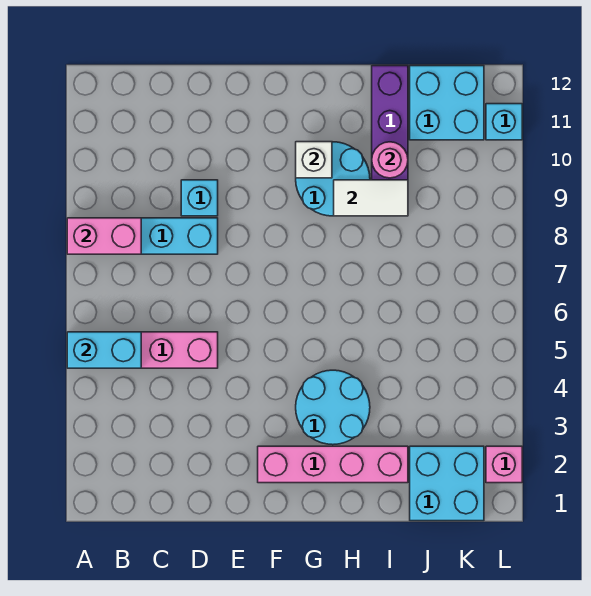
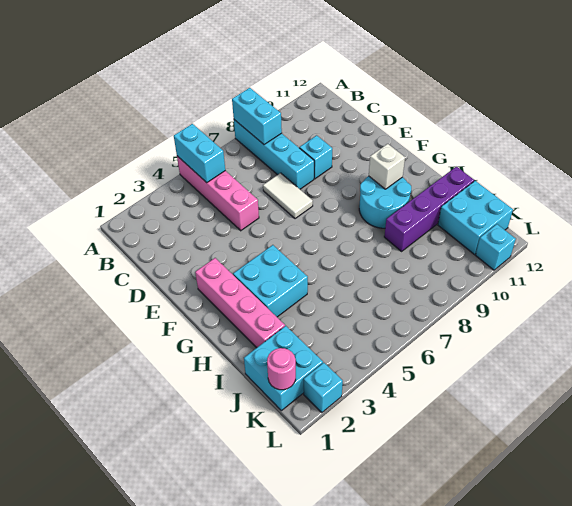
pink 1x2 brick [67,218,141,254] -> cyan 1x2 brick [232,88,282,145]
cyan 2x2 round brick [296,370,370,445] -> cyan 2x2 brick [233,245,308,317]
white 1x2 tile [334,180,408,216] -> white 1x2 tile moved to [263,173,313,219]
pink 1x1 round brick [372,142,408,178] -> pink 1x1 round brick moved to [267,348,296,390]
pink 1x1 brick [486,446,522,483] -> cyan 1x1 brick [304,363,343,412]

